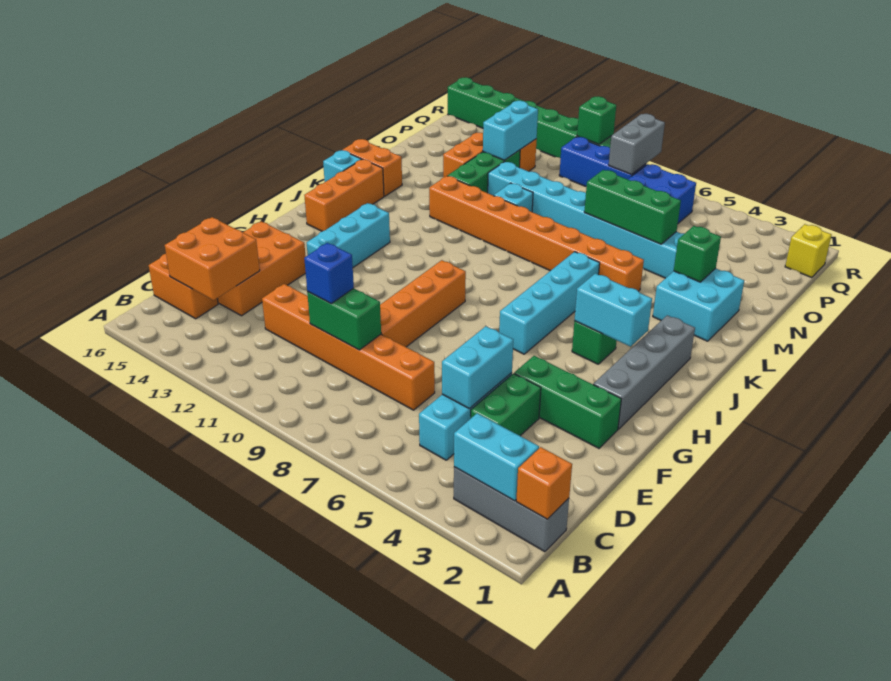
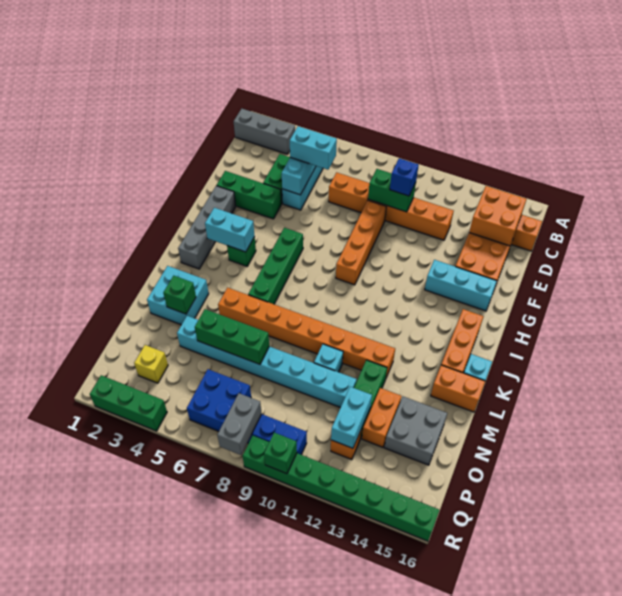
orange 1x1 brick [516,447,572,519] -> none
cyan 1x2 brick [454,413,539,501] -> cyan 1x2 brick moved to [290,126,337,170]
cyan 1x3 brick [307,203,390,267] -> cyan 1x3 brick turned to [425,260,497,311]
cyan 1x4 brick [499,252,600,354] -> green 1x4 brick [248,228,303,304]
none -> grey 2x2 brick [384,397,447,465]
yellow 1x1 brick [785,224,832,278] -> yellow 1x1 brick moved to [134,345,168,383]
none -> green 1x3 brick [90,375,167,431]

